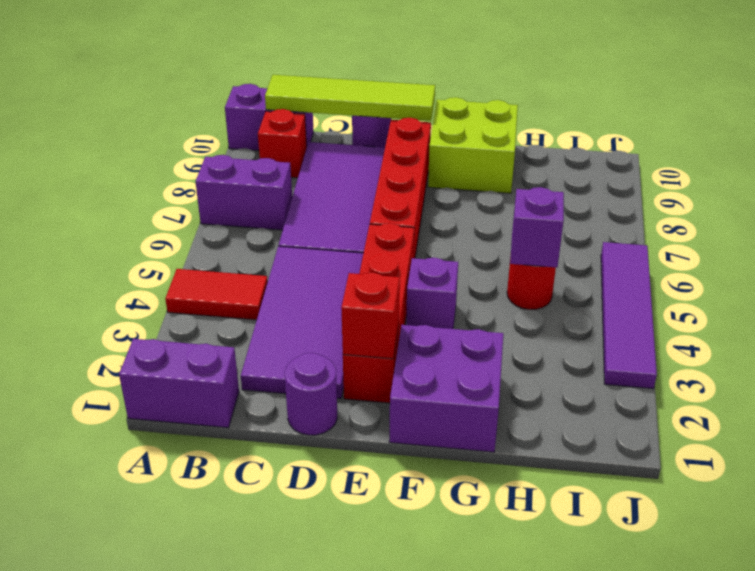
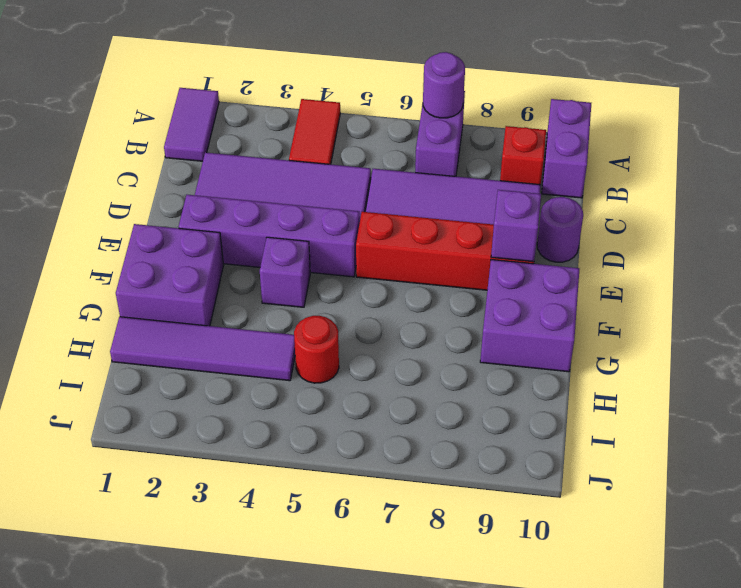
purple 1x2 brick [119,339,239,428] -> purple 1x2 tile [164,88,219,161]
lime 1x4 tile [265,75,435,121] -> none
purple 1x1 round brick [285,353,337,435] -> purple 1x1 round brick moved to [423,52,465,118]
red 1x4 brick [343,223,414,403] -> purple 1x4 brick [179,195,360,277]
red 1x1 brick [341,273,400,359] -> none
lime 2x2 brick [428,97,518,193] -> purple 2x2 brick [480,260,579,372]
purple 1x1 brick [510,187,564,267] -> purple 1x1 brick moved to [491,190,541,262]
purple 1x4 tile [601,242,657,389] -> purple 1x4 tile moved to [110,317,295,381]

